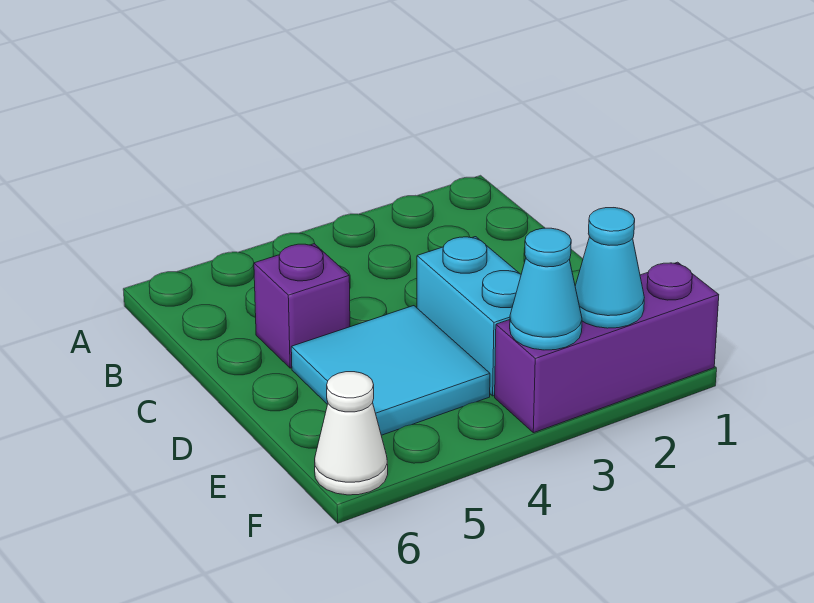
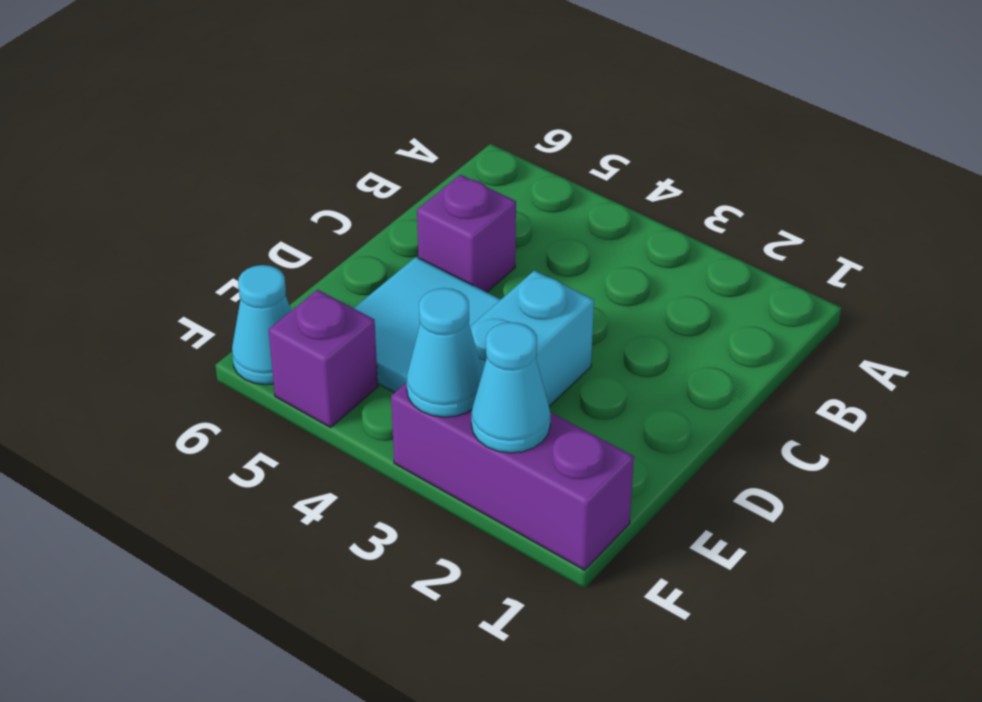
none -> purple 1x1 brick [269,290,378,428]
white 1x1 cone [315,372,388,495] -> cyan 1x1 cone [232,265,291,385]

